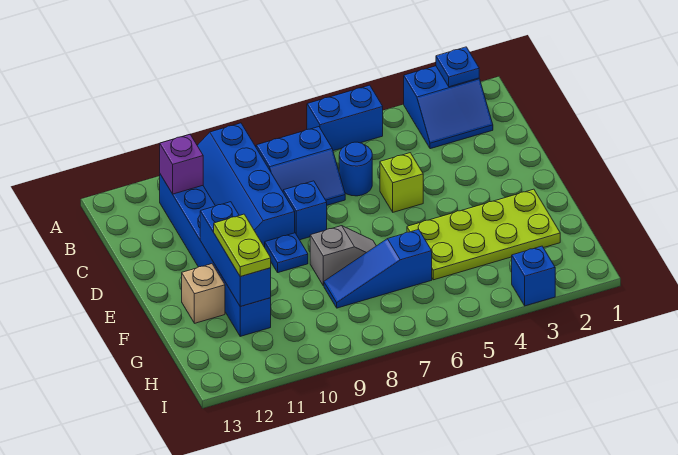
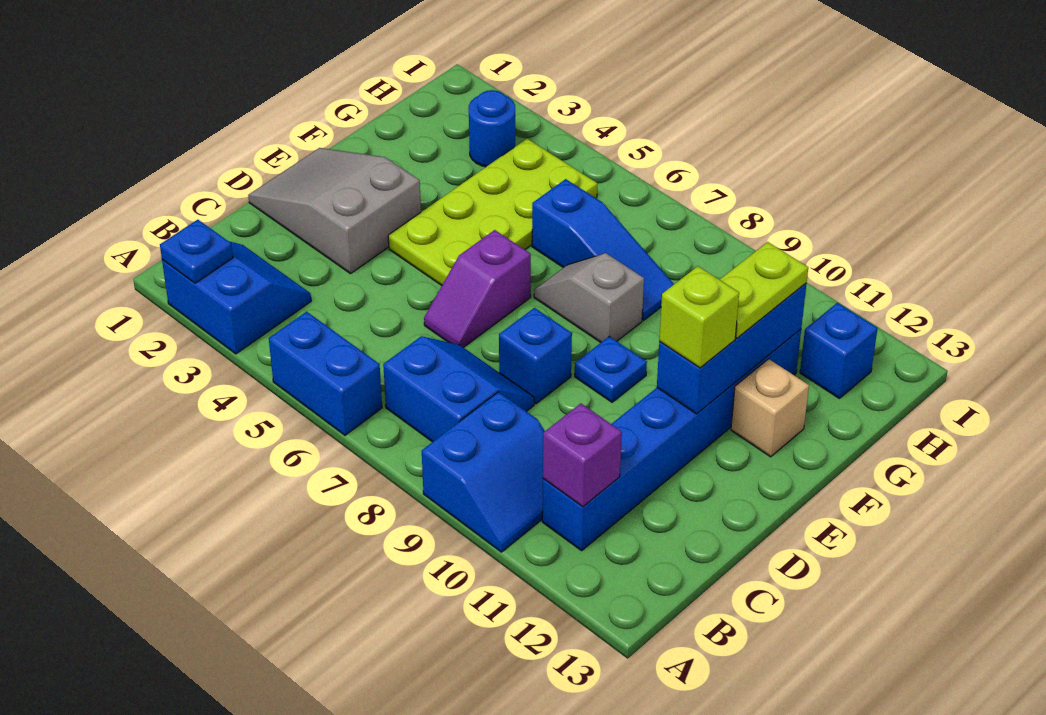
blue 2x4 slope [197,123,295,247] -> blue 2x2 slope [422,392,545,552]
blue 1x1 round brick [339,142,372,196] -> blue 1x1 round brick moved to [469,90,515,167]
none -> grey 2x3 slope [248,148,421,274]
lime 1x1 brick [380,153,423,212] -> lime 1x1 brick moved to [659,266,739,368]
none -> purple 1x2 slope [424,230,531,348]
lime 2x4 plate [407,189,560,280] -> lime 2x4 plate turned to [388,139,597,285]
blue 1x1 brick [512,246,555,306] -> blue 1x1 brick moved to [800,303,878,398]

